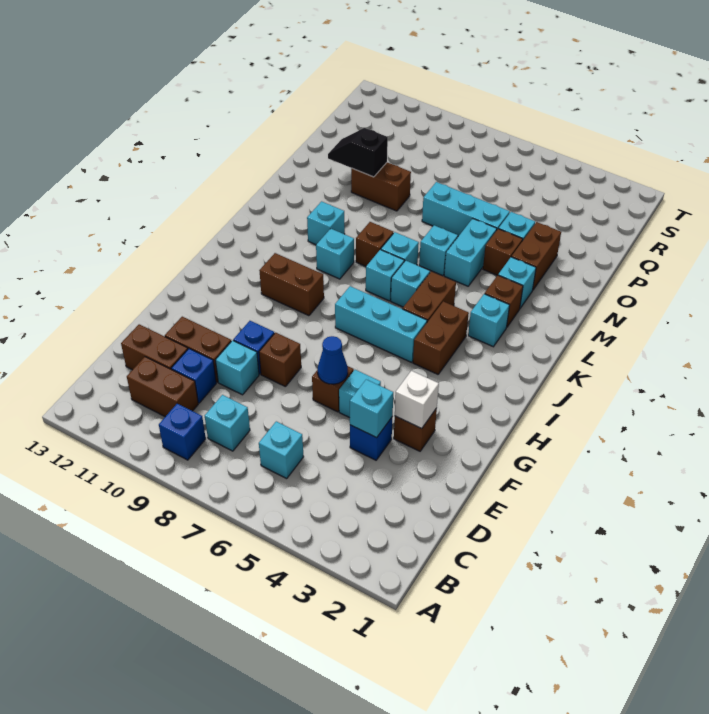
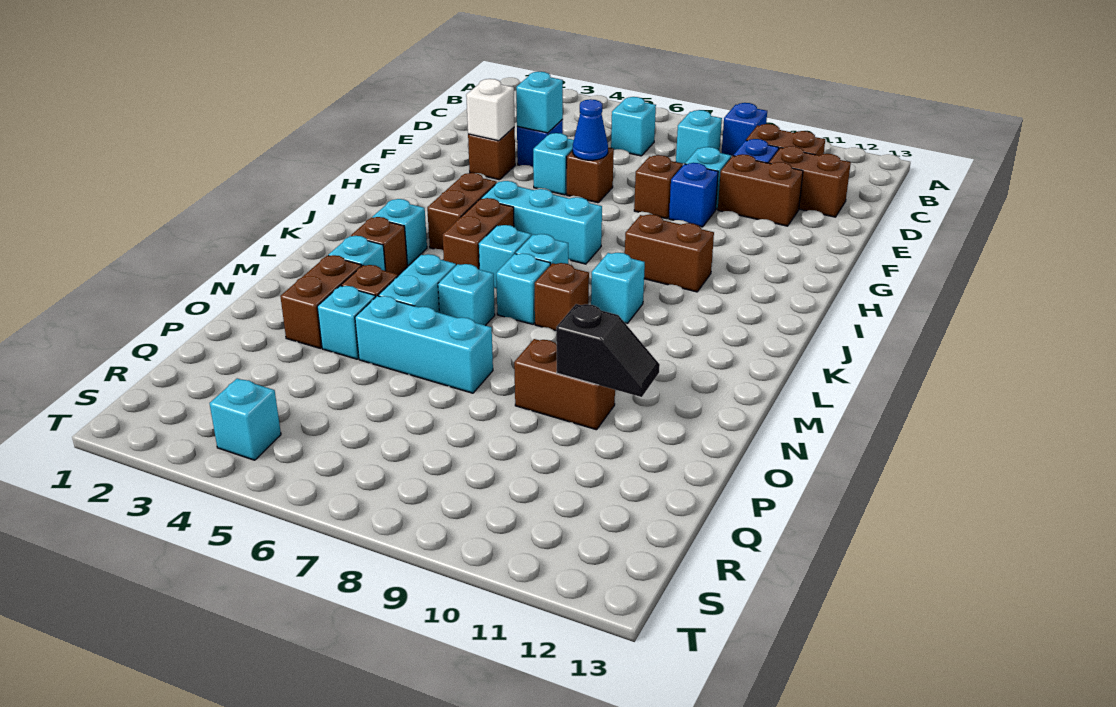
cyan 1x1 brick [307,201,345,245] -> cyan 1x1 brick moved to [209,379,281,460]

